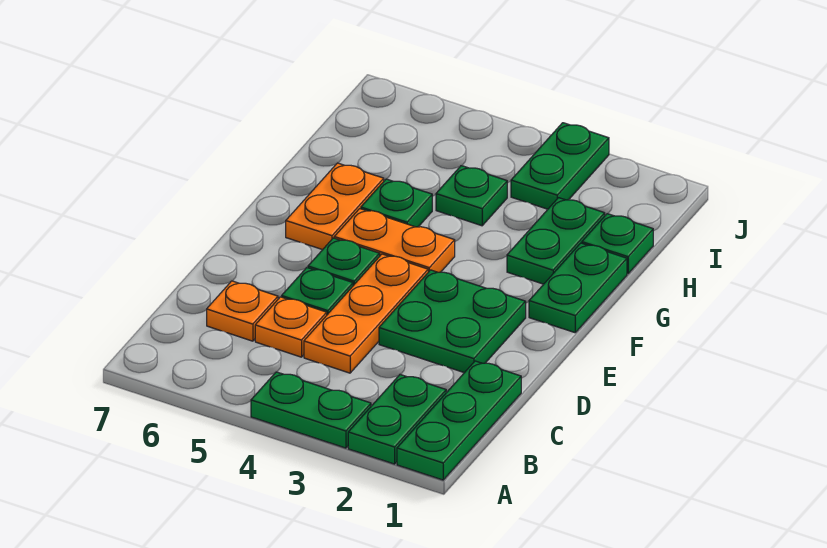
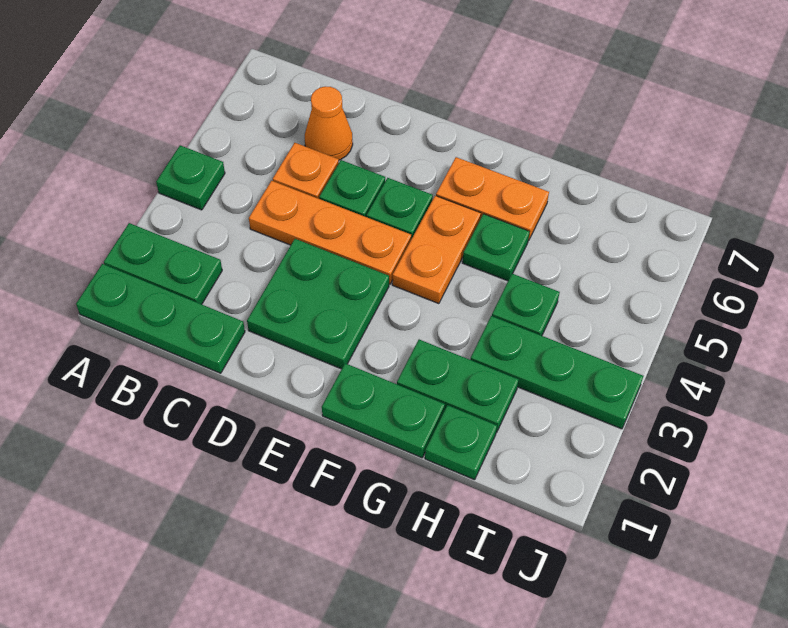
green 1x2 plate [251,372,371,448] -> green 1x1 plate [156,145,225,210]
orange 1x1 plate [207,281,278,341] -> orange 1x1 cone [305,86,353,160]
green 1x2 plate [511,123,609,209] -> green 1x3 plate [470,316,643,429]

